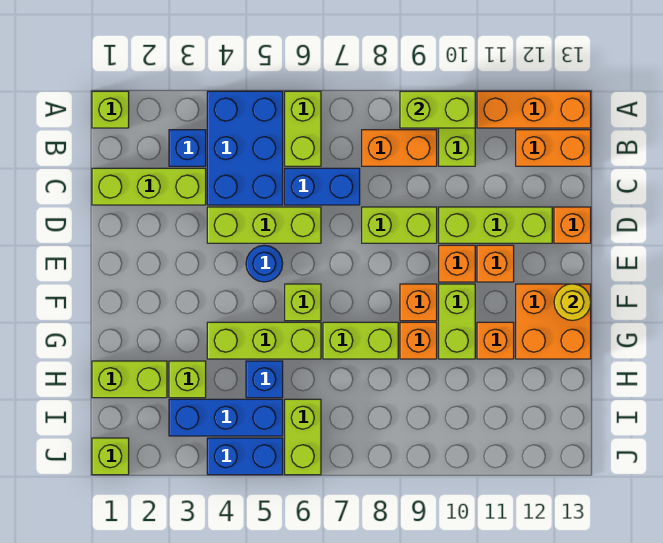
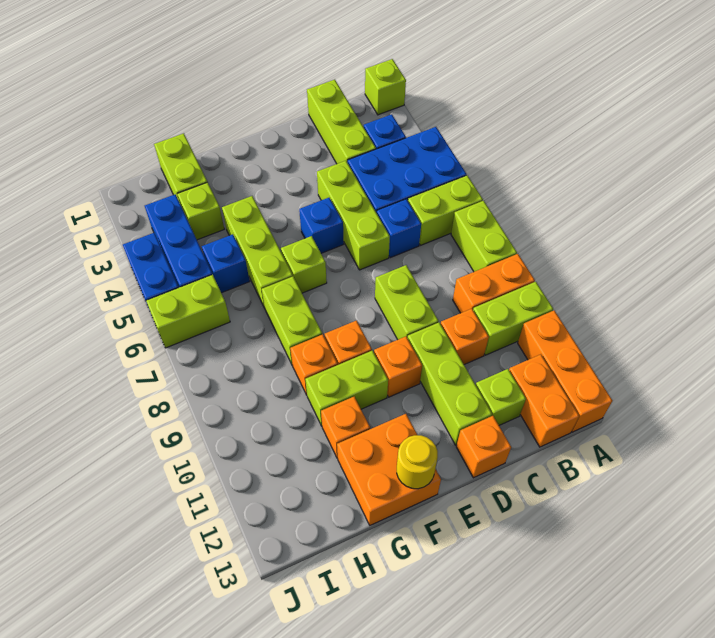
lime 1x2 brick [400,91,475,128] -> lime 1x2 brick moved to [451,201,517,272]
orange 1x2 brick [362,130,437,166] -> orange 1x2 brick turned to [453,254,535,313]
blue 1x2 brick [285,168,360,205] -> blue 1x1 brick [377,199,421,258]
blue 1x1 round brick [246,245,283,282] -> blue 1x1 brick [299,198,344,253]
orange 1x1 brick [477,245,514,282] -> orange 1x1 brick moved to [441,309,489,364]
lime 1x1 brick [92,438,129,475] -> lime 1x1 brick moved to [476,369,526,425]

